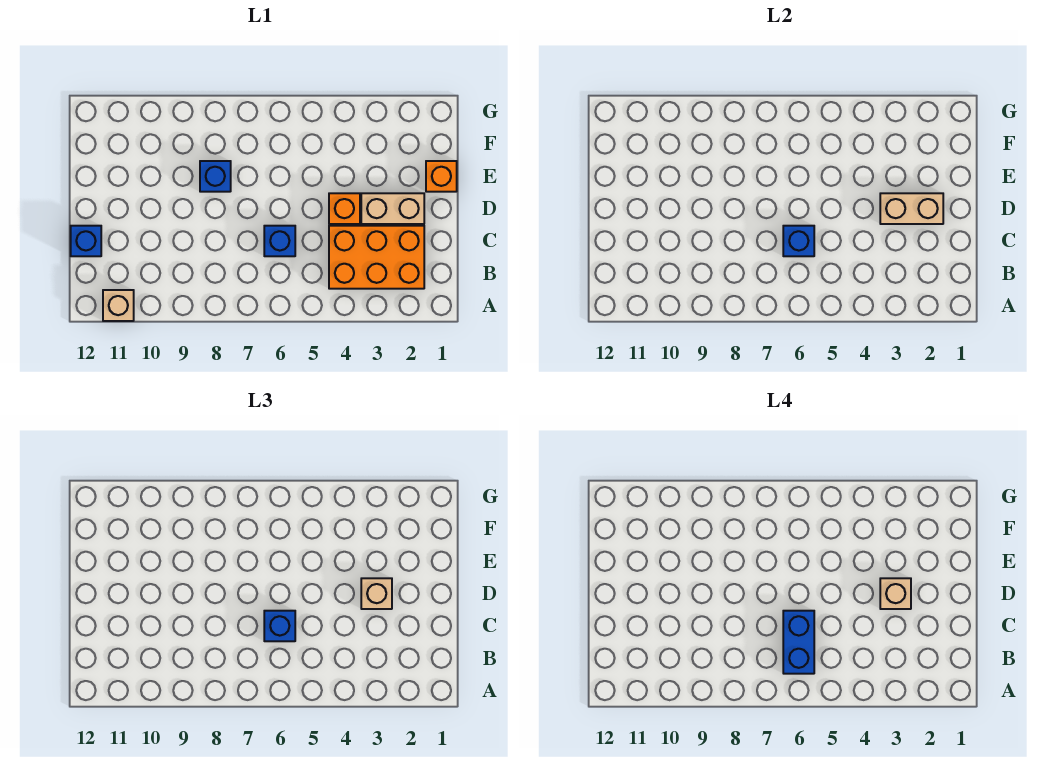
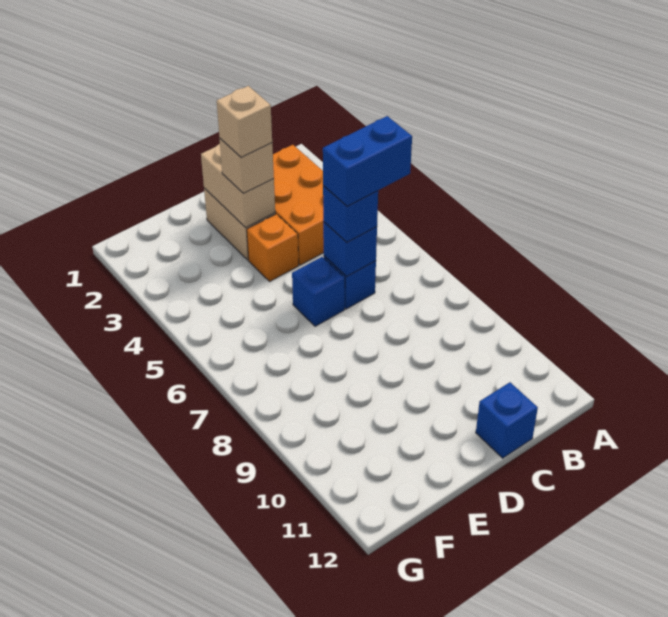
tan 1x1 brick [103,290,134,321] -> none
orange 1x1 brick [426,161,457,192] -> none
blue 1x1 brick [200,161,231,192] -> blue 1x1 brick moved to [292,257,345,326]

